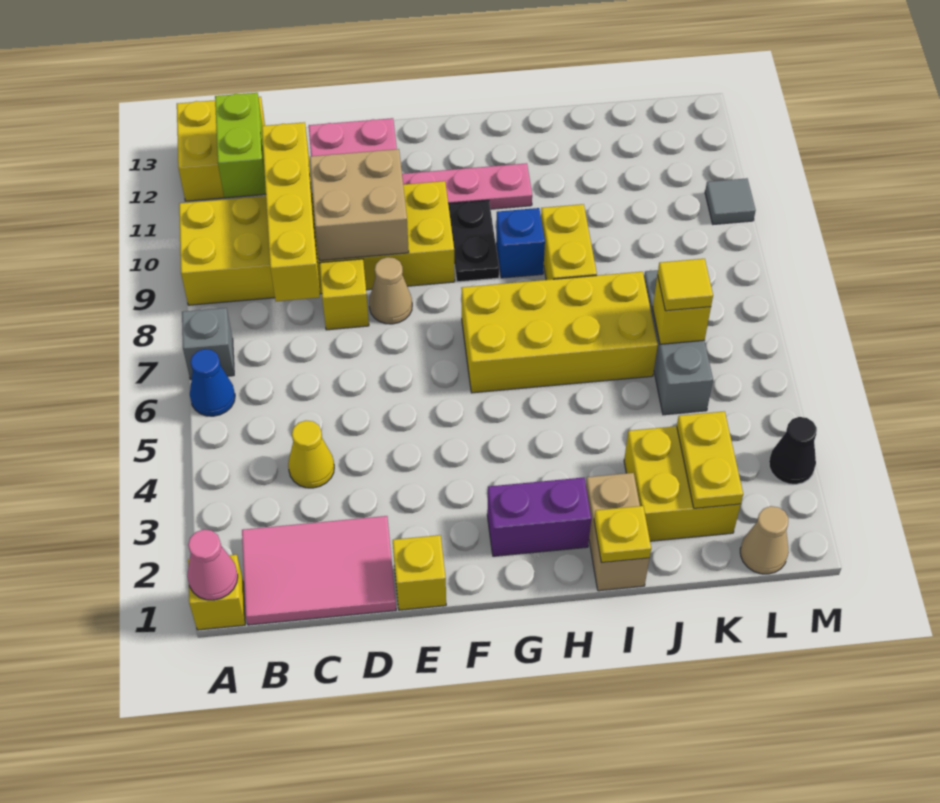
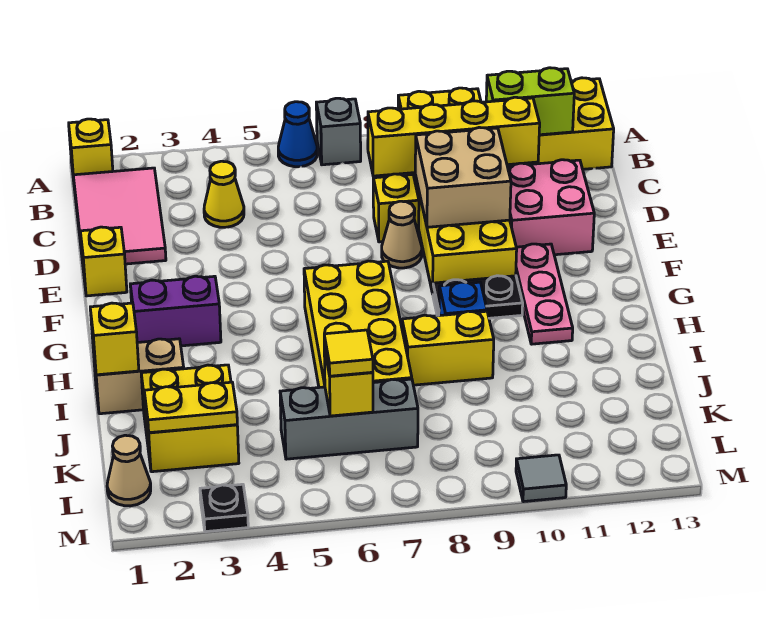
pink 1x1 cone [187,530,238,600] -> none
purple 1x2 brick [487,477,591,556] -> purple 1x2 brick turned to [130,276,221,346]
yellow 1x1 plate [594,506,651,563] -> yellow 1x1 brick [90,303,139,375]
black 1x1 cone [769,417,817,484] -> black 1x1 plate [200,484,248,532]

